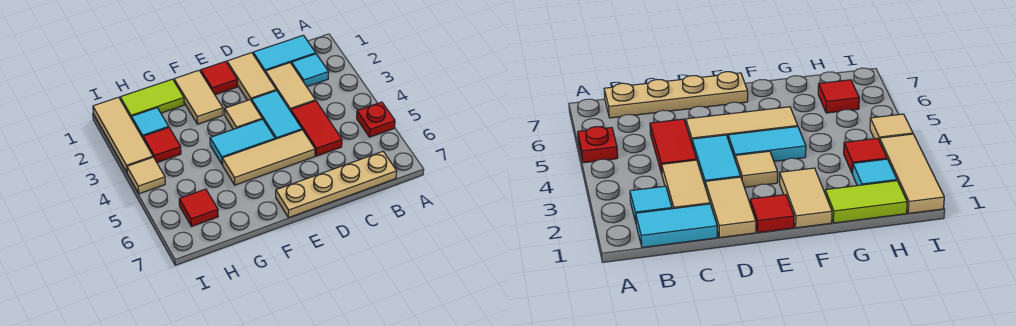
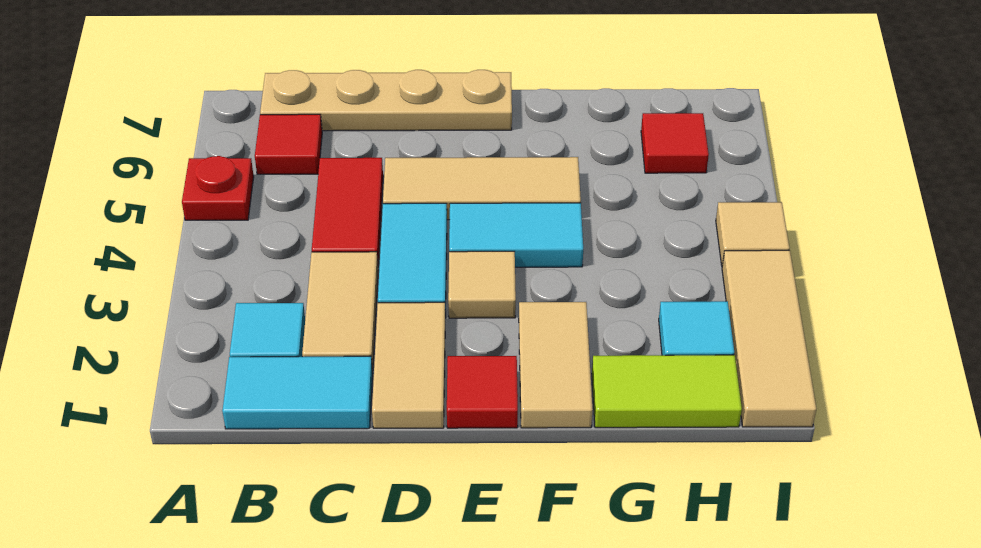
red 1x1 tile [143,128,181,162] -> red 1x1 tile moved to [255,114,322,174]

